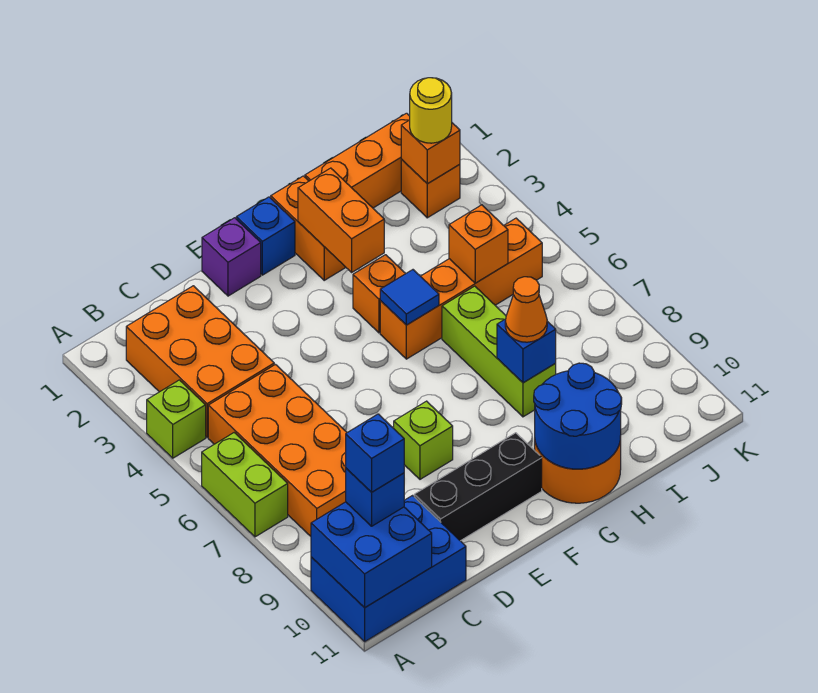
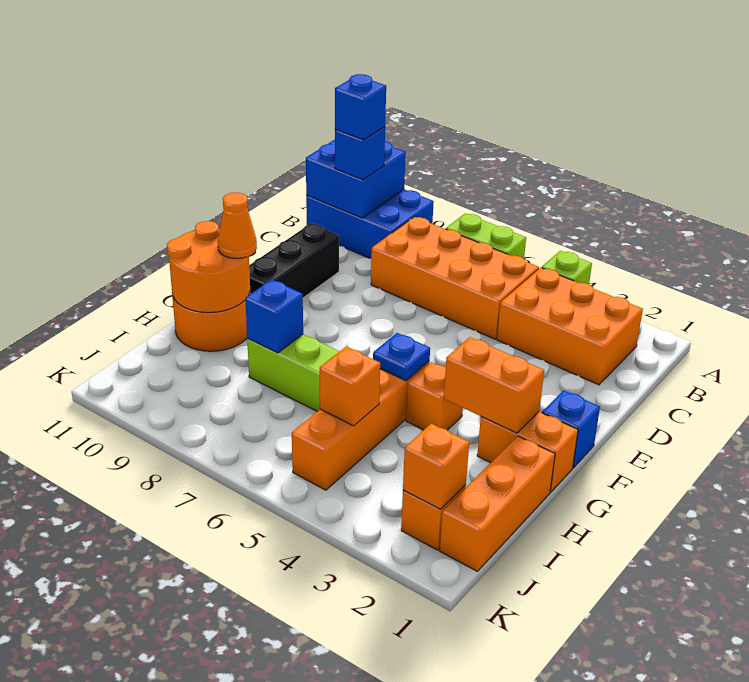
blue 2x3 brick [311,496,466,642] -> blue 2x3 brick turned to [306,189,434,259]
purple 1x1 brick [202,218,261,296] -> none
lime 1x1 brick [394,401,453,479] -> none
blue 1x1 tile [380,270,439,325] -> blue 1x1 plate [373,333,430,381]
blue 2x2 round brick [534,363,622,469] -> orange 2x2 round brick [167,221,250,313]
orange 1x1 cone [505,277,547,342] -> orange 1x1 cone moved to [218,192,257,258]
yellow 1x1 round brick [410,78,452,143] -> none

